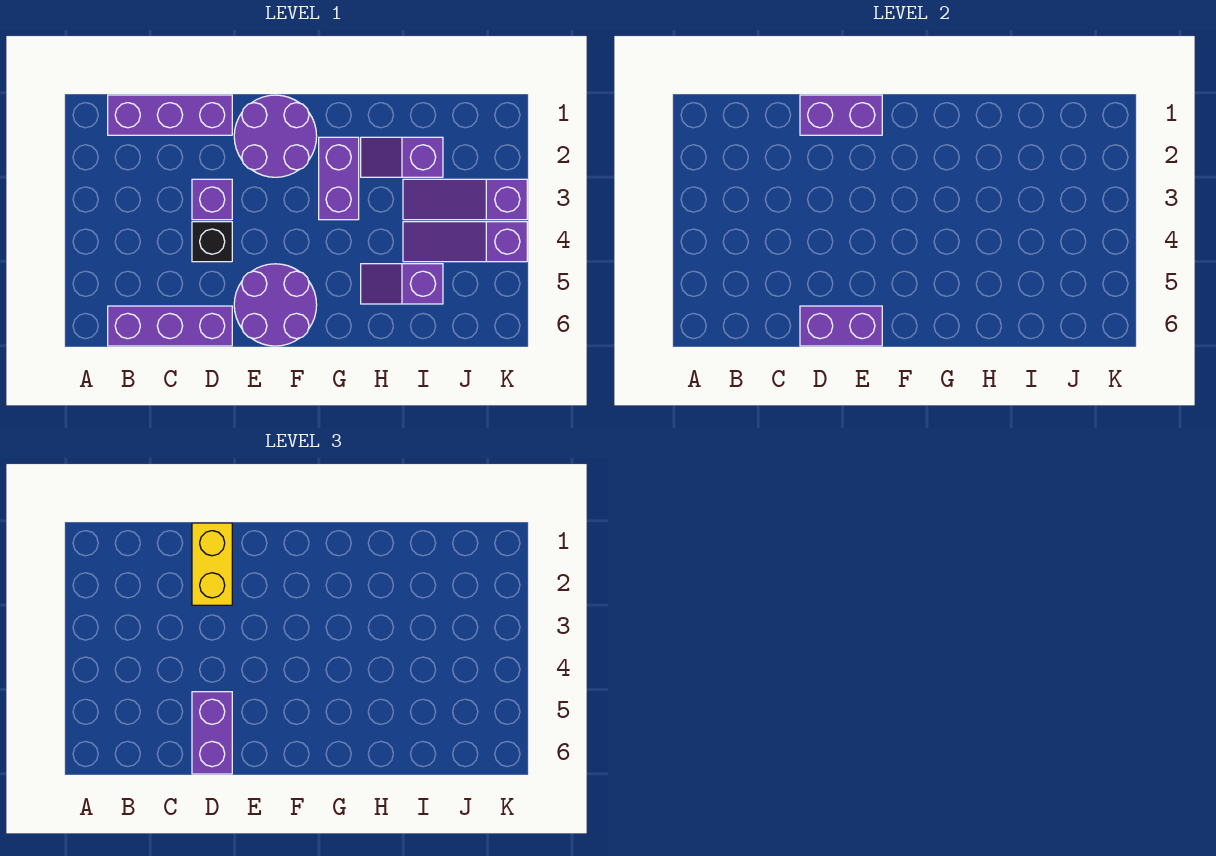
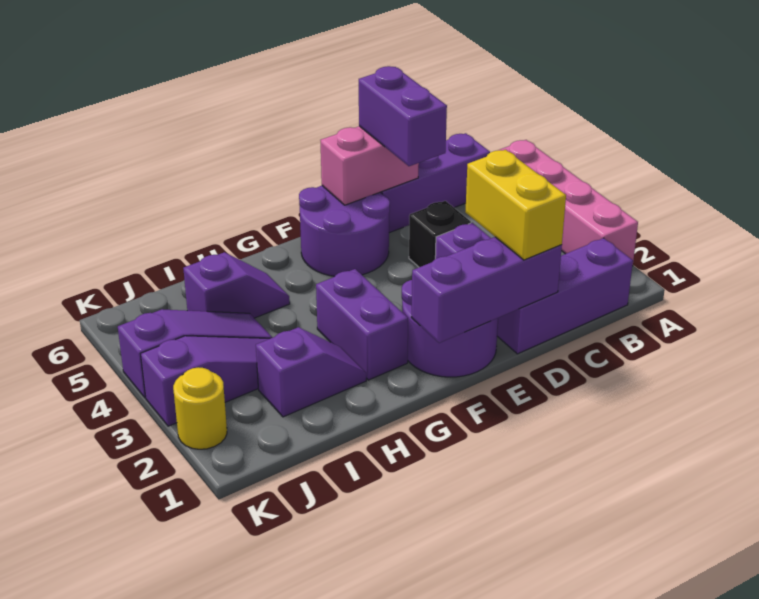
none -> pink 1x4 brick [500,140,638,266]
purple 1x2 brick [800,95,882,135] -> purple 1x3 brick [411,237,562,343]
purple 1x2 brick [800,306,882,346] -> pink 1x2 brick [320,126,419,205]
none -> yellow 1x1 round brick [173,367,227,449]

